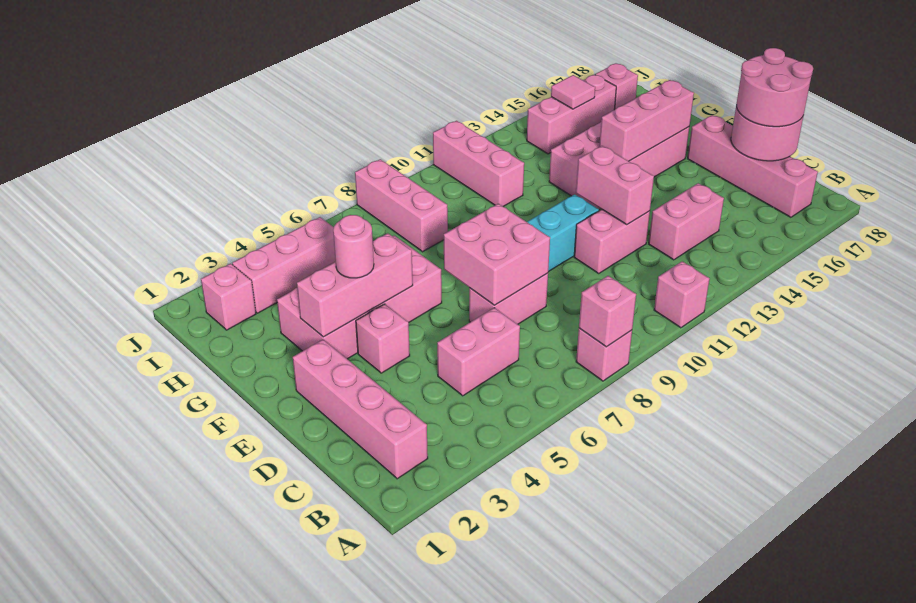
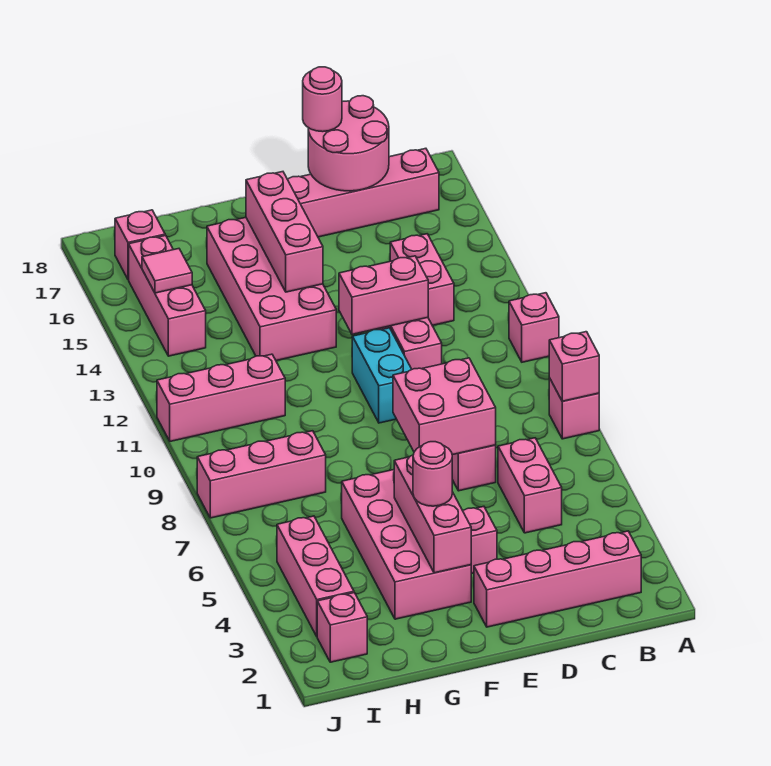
pink 2x2 round brick [736,48,813,127] -> pink 1x1 round brick [303,67,342,132]

